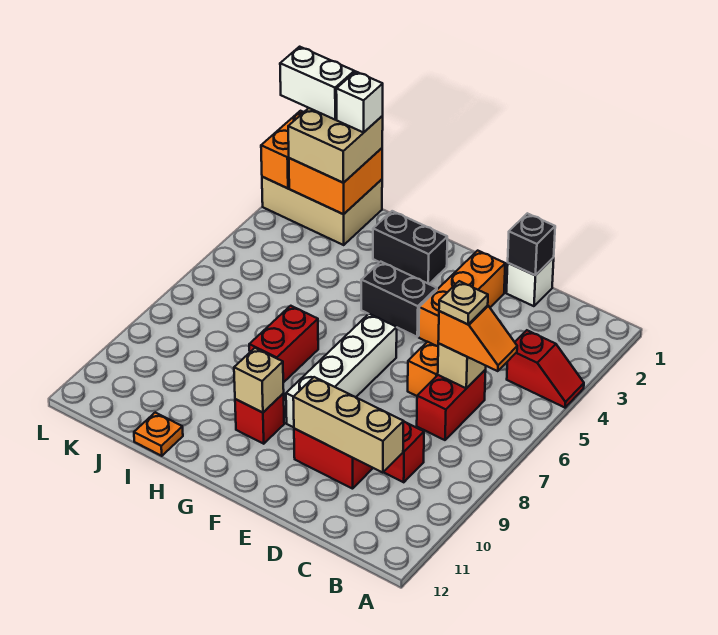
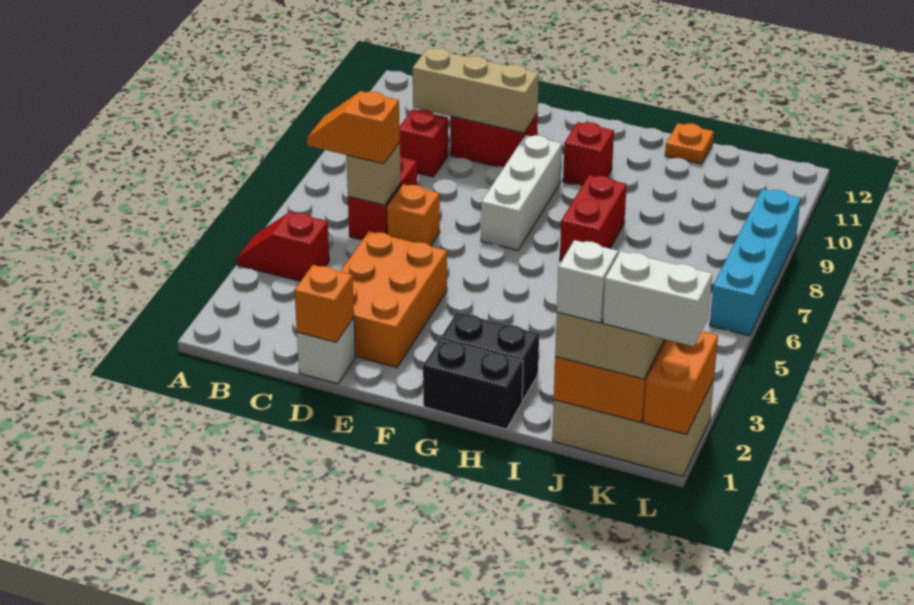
tan 1x1 plate [439,281,488,324] -> none
black 1x1 brick [508,213,555,275] -> orange 1x1 brick [294,265,354,342]
orange 1x3 brick [419,251,505,346] -> orange 2x3 brick [340,231,447,367]
black 1x2 brick [361,262,437,337] -> black 1x2 brick moved to [423,339,523,429]
white 1x4 brick [286,314,397,427] -> white 1x3 brick [481,135,562,250]
tan 1x1 brick [234,348,284,413] -> none
none -> cyan 1x4 brick [710,189,801,336]

